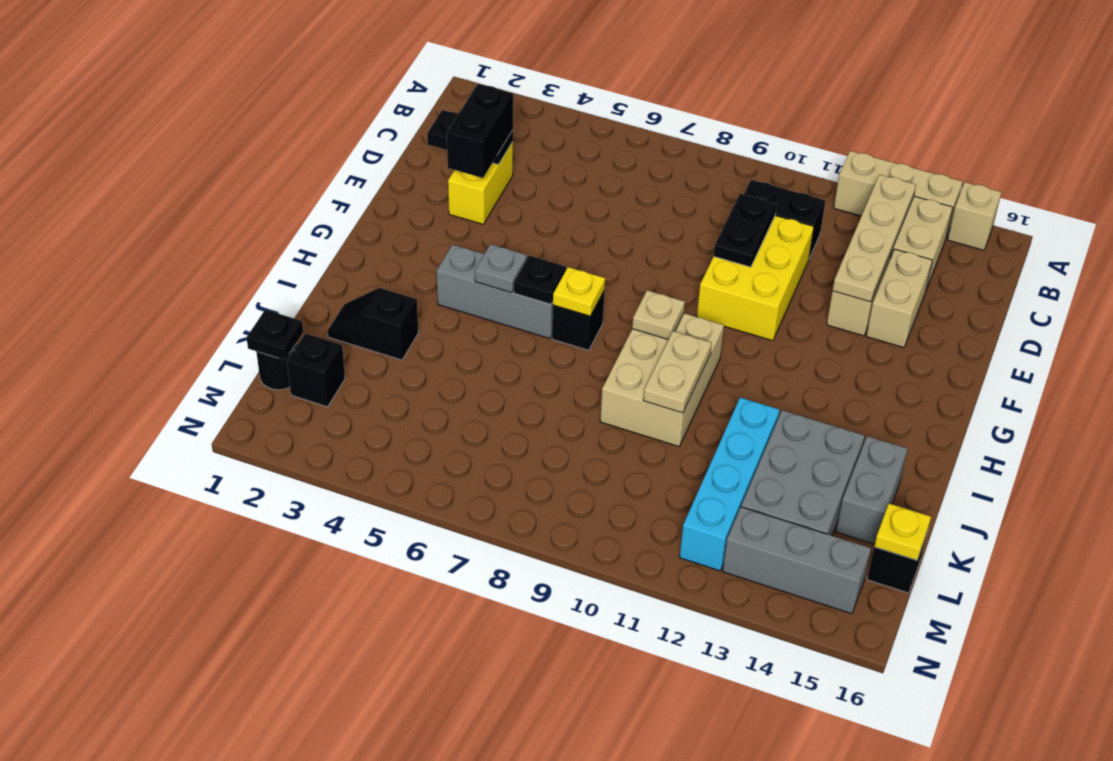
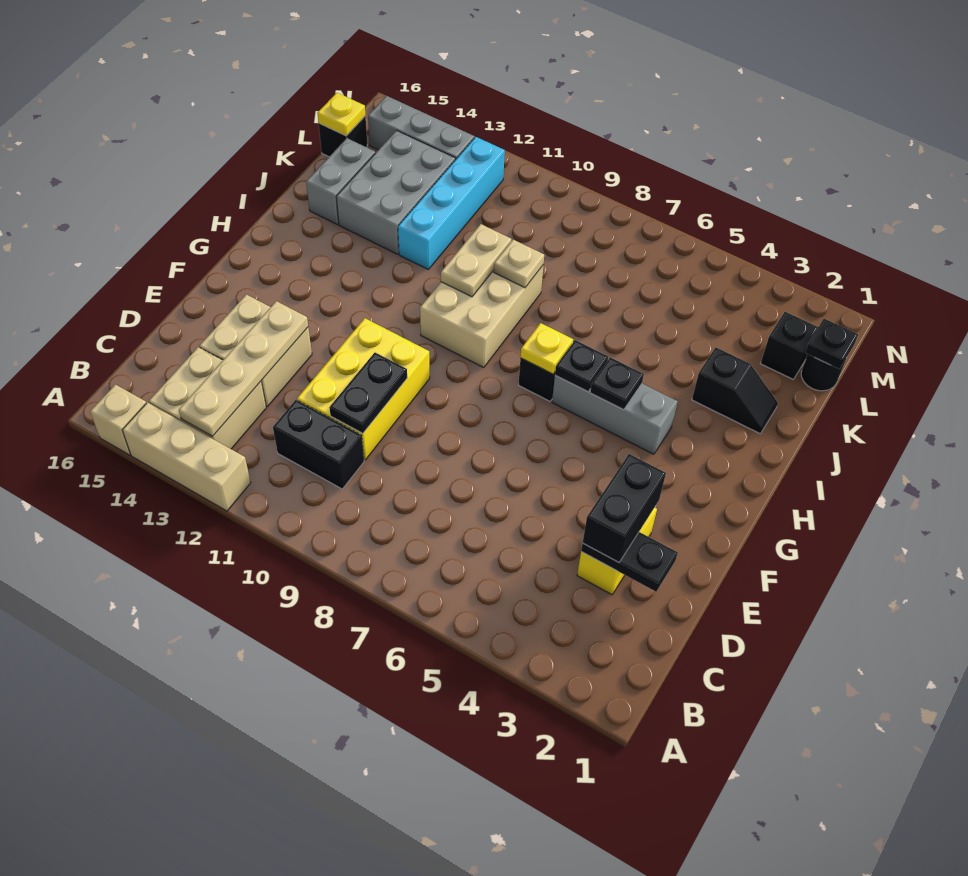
grey 1x1 plate [475,244,527,293] -> black 1x1 plate [590,357,644,410]
tan 1x1 plate [632,290,685,340] -> tan 1x1 plate moved to [494,240,544,288]

